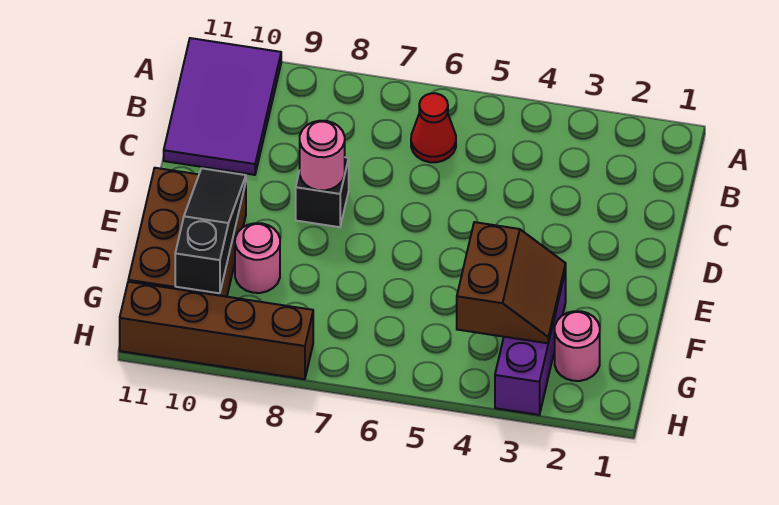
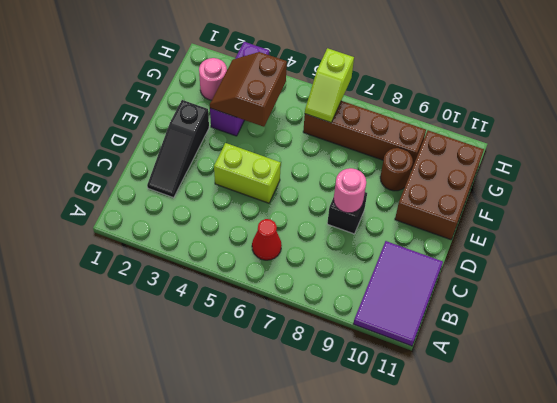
none -> lime 1x2 brick [214,143,281,203]
black 1x3 slope [175,168,246,293] -> black 1x3 slope moved to [147,100,209,198]
pink 1x1 round brick [235,223,280,293] -> brown 1x1 round brick [380,148,413,191]
none -> lime 1x2 slope [305,48,354,123]
brown 1x4 brick [120,282,313,379] -> brown 1x4 brick moved to [303,101,426,170]

